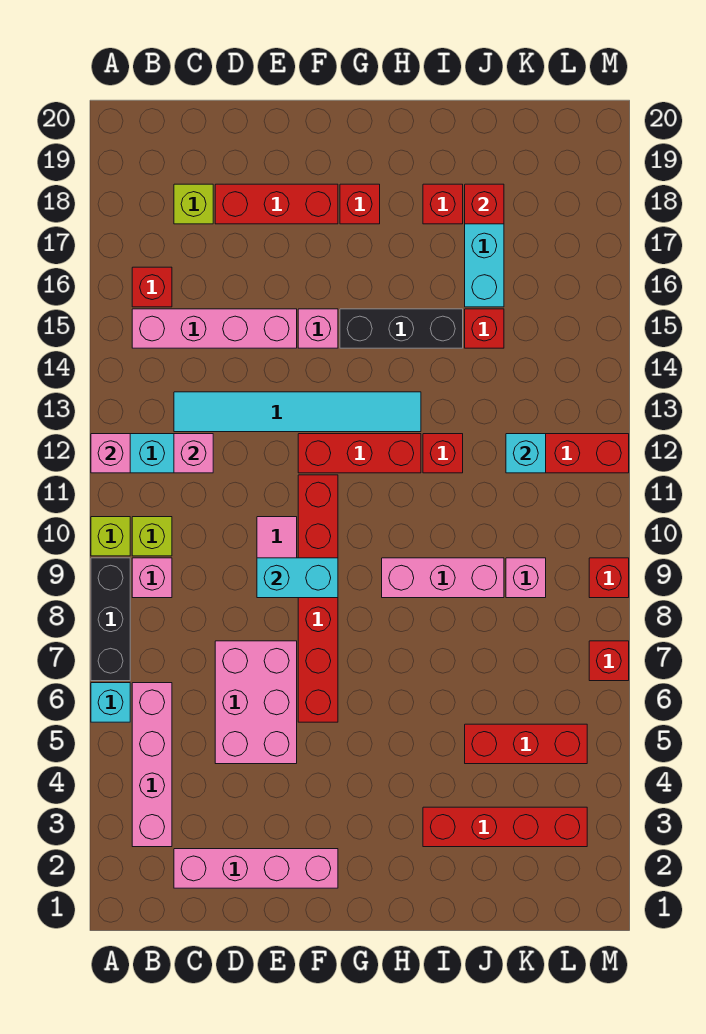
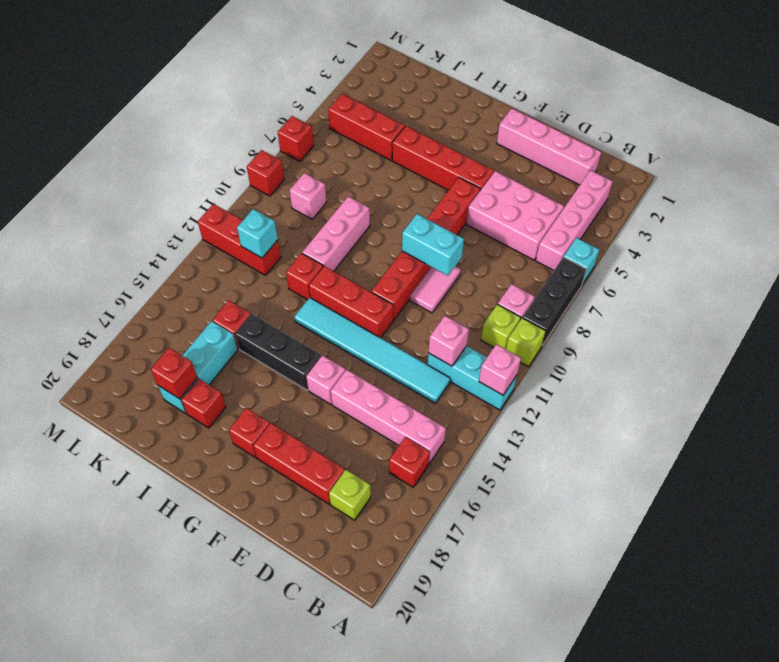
pink 2x3 brick [215,641,297,764] -> pink 2x3 brick turned to [467,171,564,260]
pink 1x3 brick [382,558,504,598] -> pink 1x3 brick turned to [302,197,370,271]
red 1x4 brick [423,807,587,847] -> red 1x4 brick moved to [392,126,494,190]

